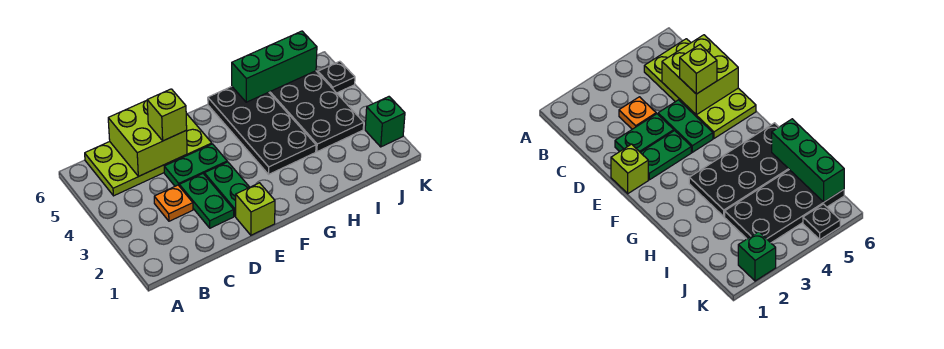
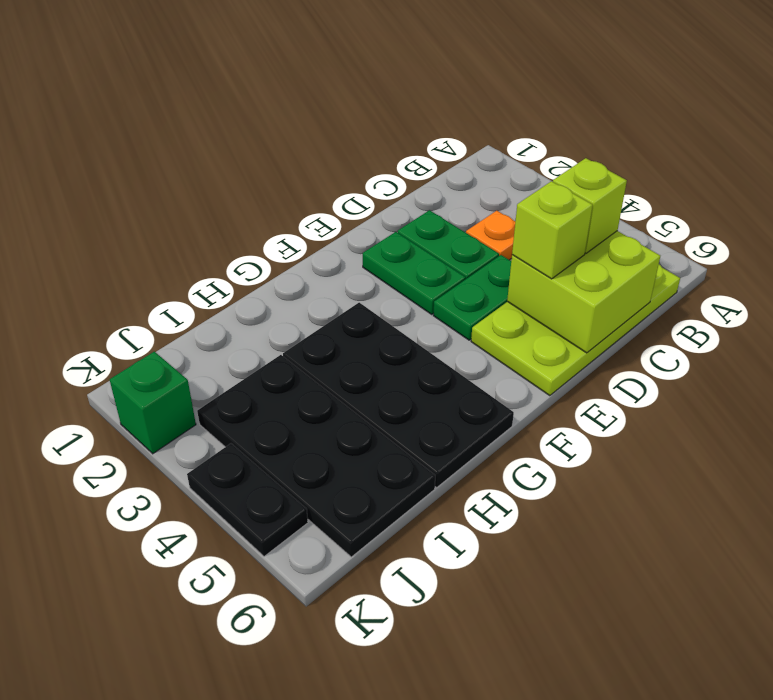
lime 1x1 brick [236,183,275,235] -> lime 1x1 brick moved to [553,158,627,253]
green 1x3 brick [232,31,317,102] -> none
black 1x1 plate [318,61,355,93] -> black 1x2 plate [187,444,308,556]

